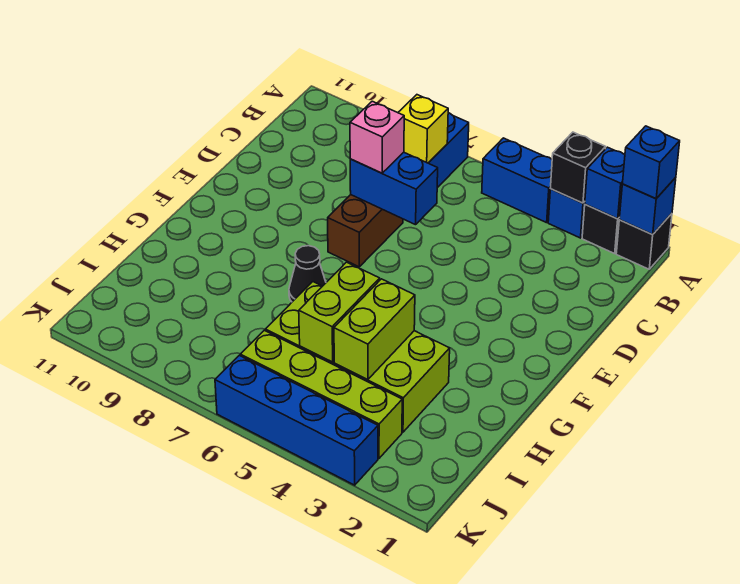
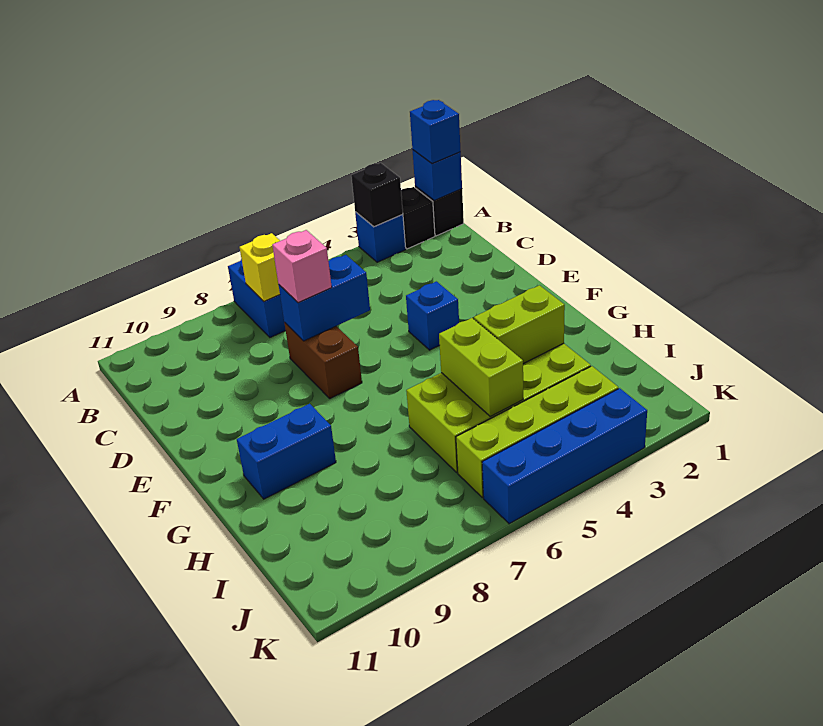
blue 1x1 brick [585,147,625,219] -> blue 1x1 brick moved to [406,281,459,350]
blue 1x2 brick [482,138,552,223] -> blue 1x2 brick moved to [237,404,336,499]
black 1x1 cone [289,246,326,302] -> none
lime 1x2 brick [334,279,415,380] -> lime 1x2 brick turned to [474,285,565,364]

